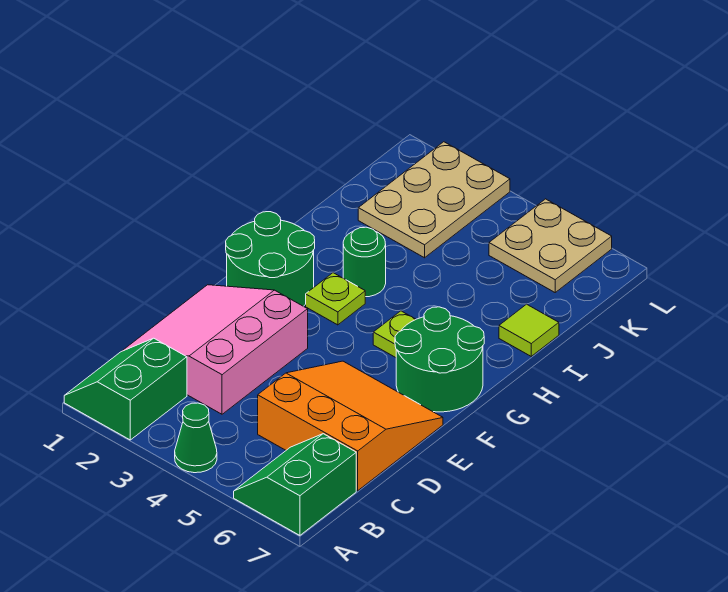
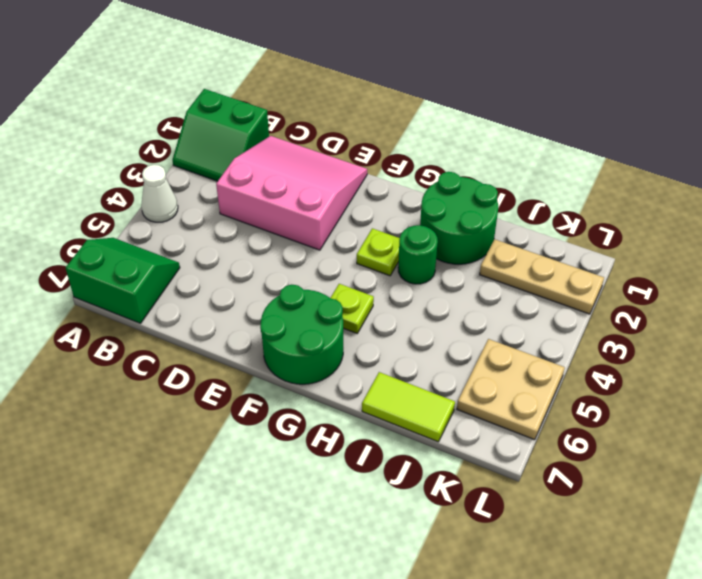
green 2x2 slope [64,338,187,440] -> green 2x2 slope turned to [173,89,269,181]
green 1x1 cone [175,403,217,473] -> white 1x1 cone [141,165,178,222]
orange 3x3 slope [258,361,443,491] -> none
green 2x2 round brick [226,212,315,306] -> green 2x2 round brick moved to [420,172,498,264]
lime 1x1 tile [499,304,559,356] -> lime 1x2 tile [362,372,455,442]
tan 2x3 plate [358,142,510,258] -> tan 1x3 plate [480,239,604,314]

